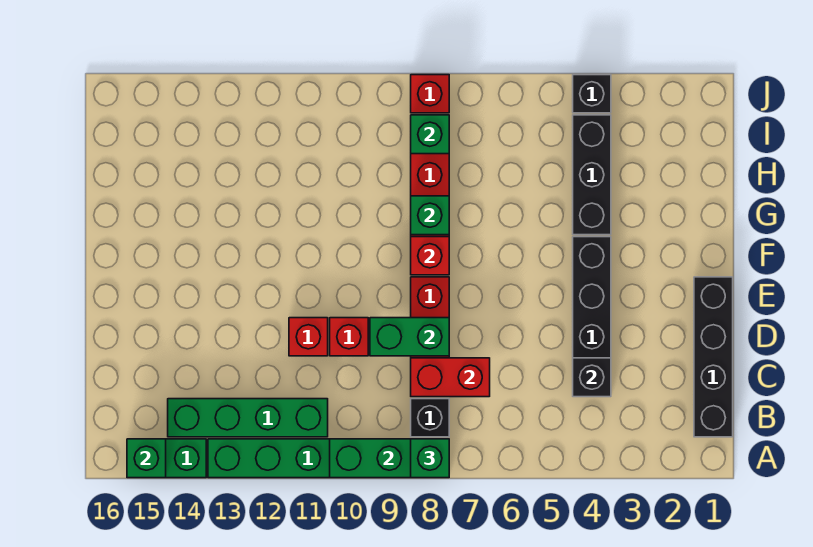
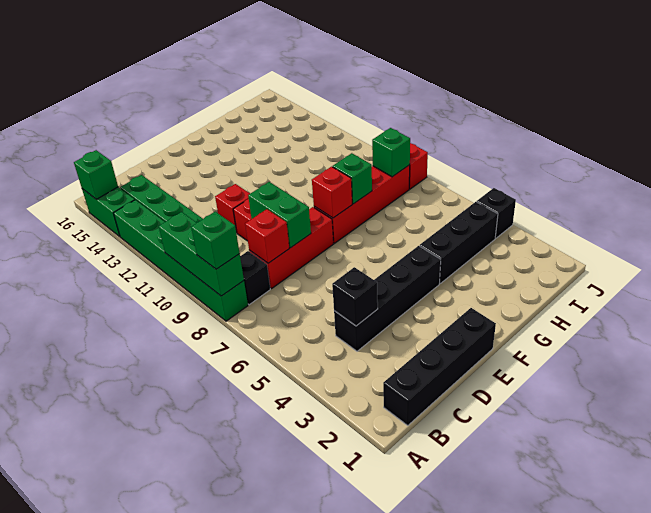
red 1x2 brick [411,358,490,397] -> red 1x1 brick [245,209,289,263]

